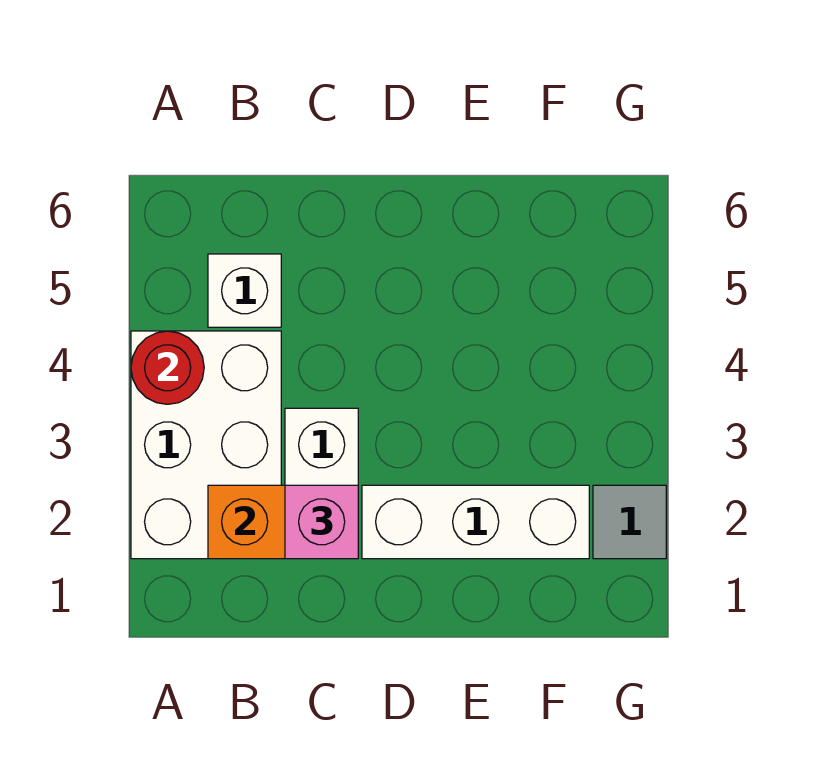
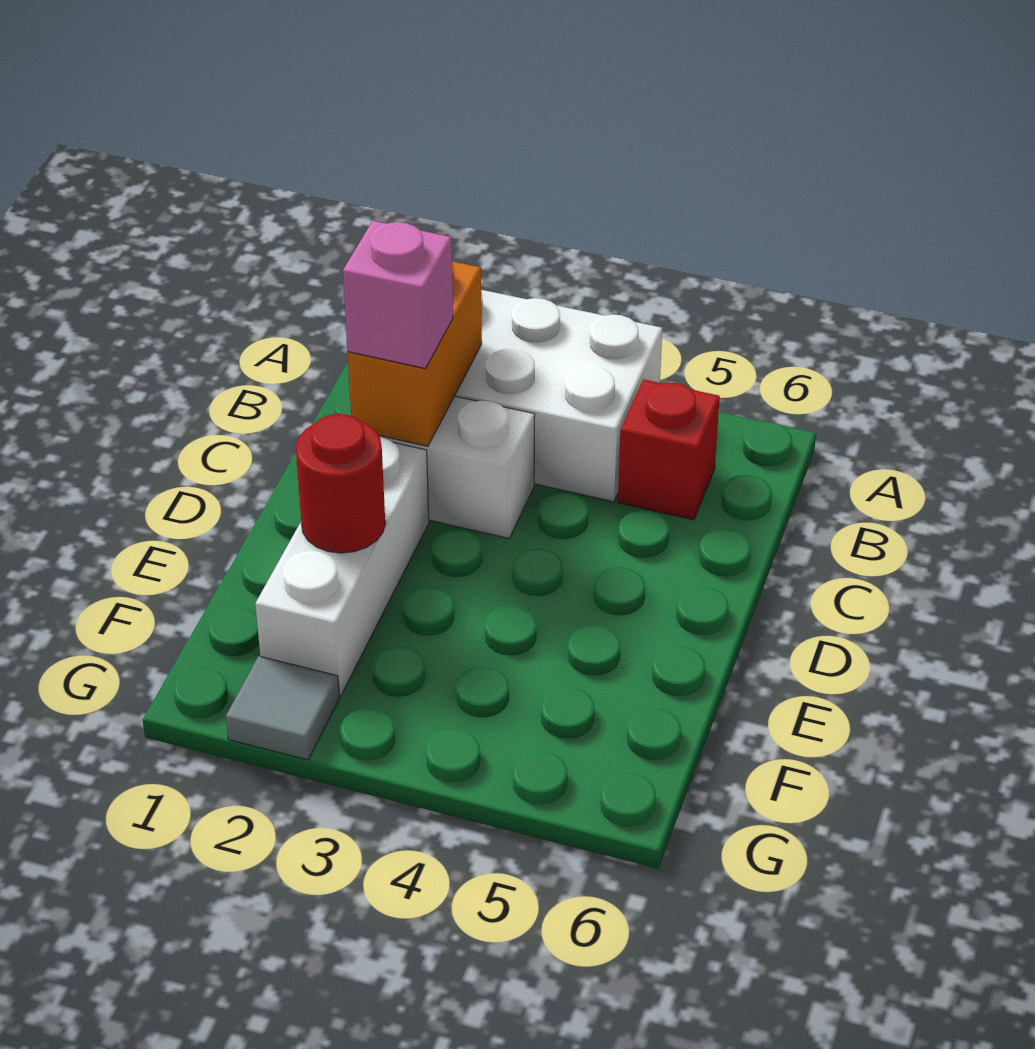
red 1x1 round brick [131,331,204,404] -> red 1x1 round brick moved to [296,414,385,553]
white 1x1 brick [208,254,281,327] -> red 1x1 brick [618,379,720,520]

